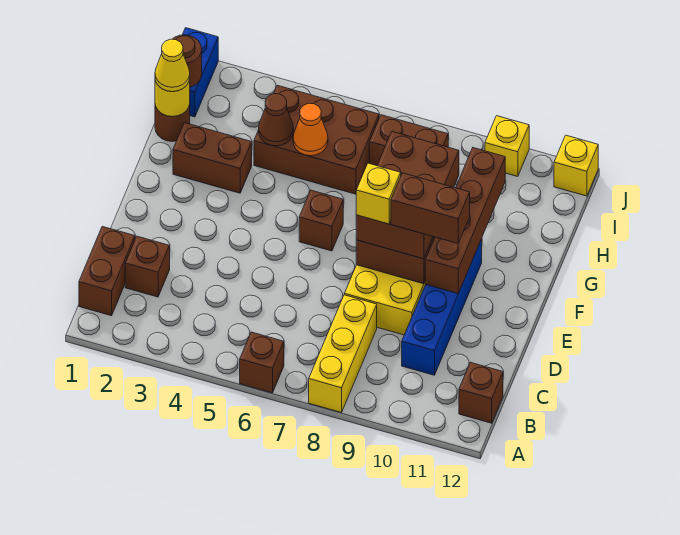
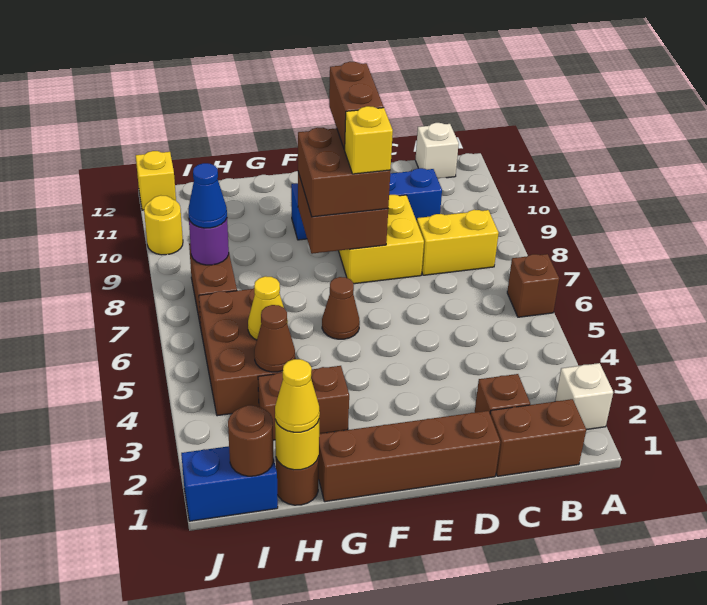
none -> white 1x1 brick [555,363,613,430]
yellow 1x3 brick [309,295,377,413] -> yellow 1x2 brick [417,210,499,275]
brown 1x1 brick [459,362,503,423] -> white 1x1 brick [415,123,459,179]
brown 2x3 brick [356,132,459,259] -> brown 2x2 brick [298,128,390,217]
brown 1x4 brick [425,148,505,293] -> brown 1x4 brick moved to [319,411,500,502]
brown 1x1 brick [299,190,343,251] -> brown 1x1 cone [322,277,360,339]
brown 1x2 brick [173,123,252,193] -> brown 1x2 brick turned to [258,366,349,440]
orange 1x1 cone [293,103,328,156] -> yellow 1x1 cone [248,276,288,340]
none -> purple 1x1 round brick [189,219,229,265]
none -> blue 1x1 cone [188,163,227,228]
yellow 1x1 brick [485,116,529,177] -> yellow 1x1 round brick [144,195,183,255]

